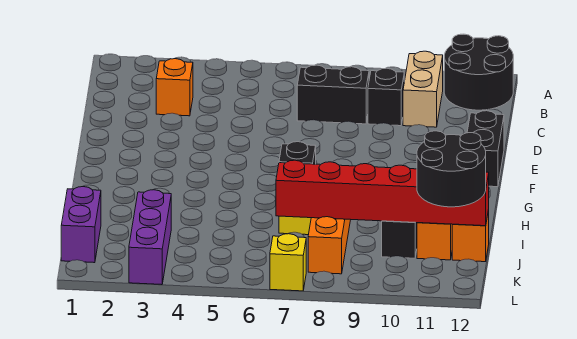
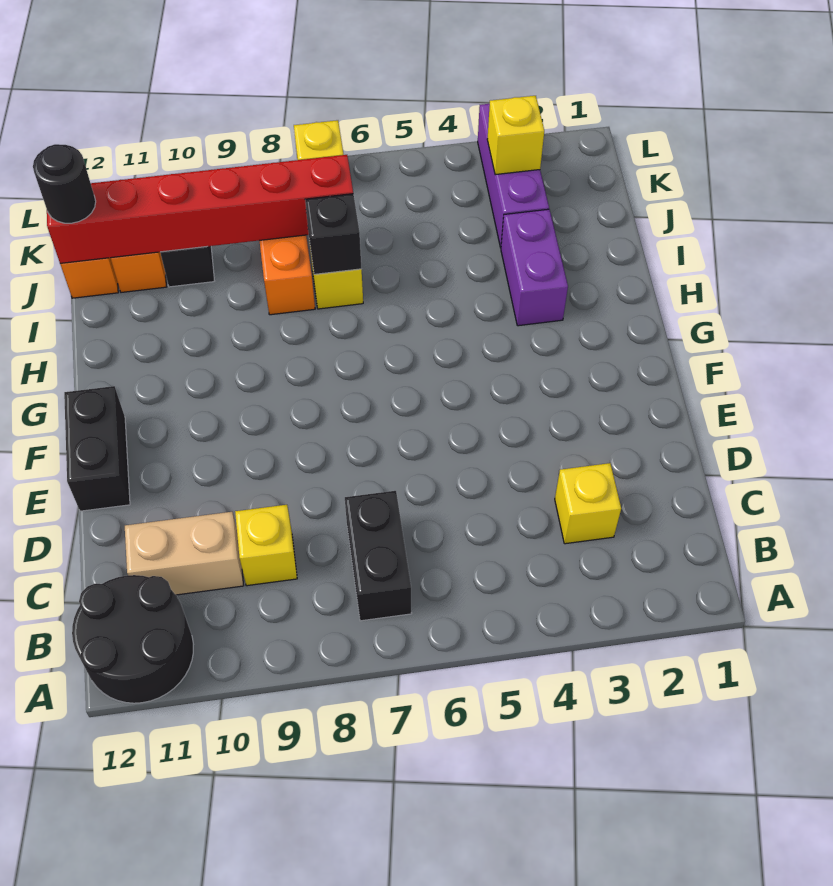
tan 1x2 brick [403,51,443,127] -> tan 1x2 brick turned to [125,512,244,595]
orange 1x1 brick [156,59,193,116] -> yellow 1x1 brick [555,463,621,544]
black 1x2 brick [297,65,369,124] -> black 1x2 brick turned to [345,491,412,621]
black 1x1 brick [368,68,404,126] -> yellow 1x1 brick [235,505,297,586]
purple 1x2 brick [61,187,101,263] -> purple 1x2 brick moved to [501,209,568,326]
black 2x2 round brick [417,131,486,207] -> black 1x1 round brick [33,144,96,223]
none -> yellow 1x1 brick [487,96,544,175]

